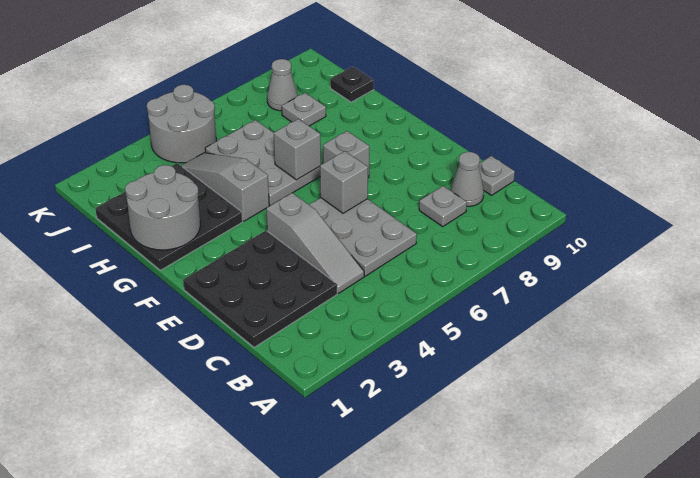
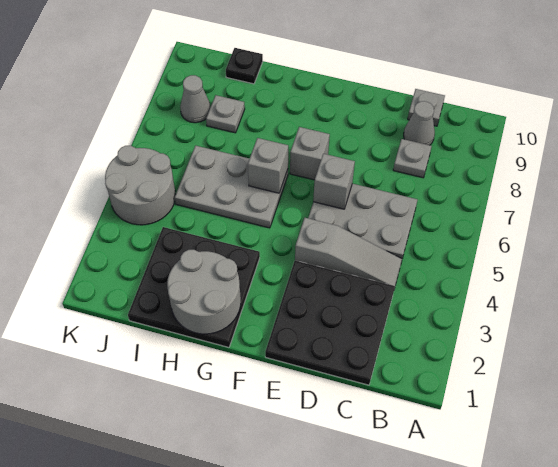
grey 1x3 slope [181,153,269,221] -> none

